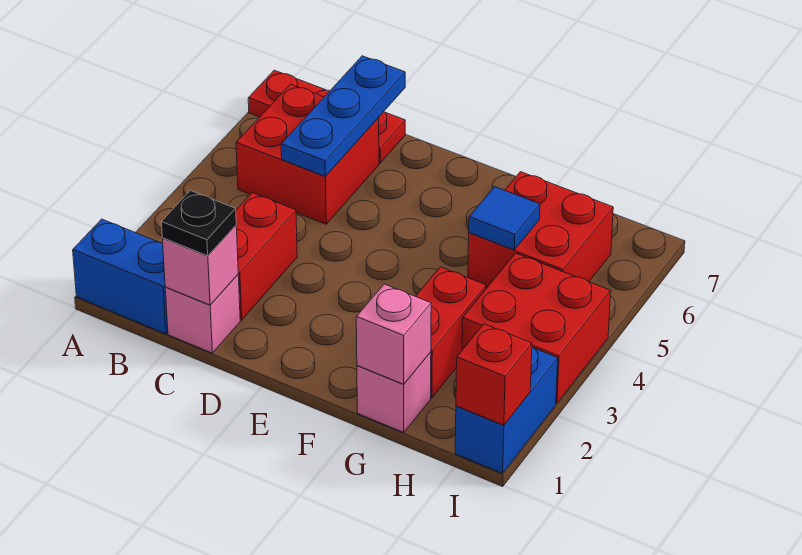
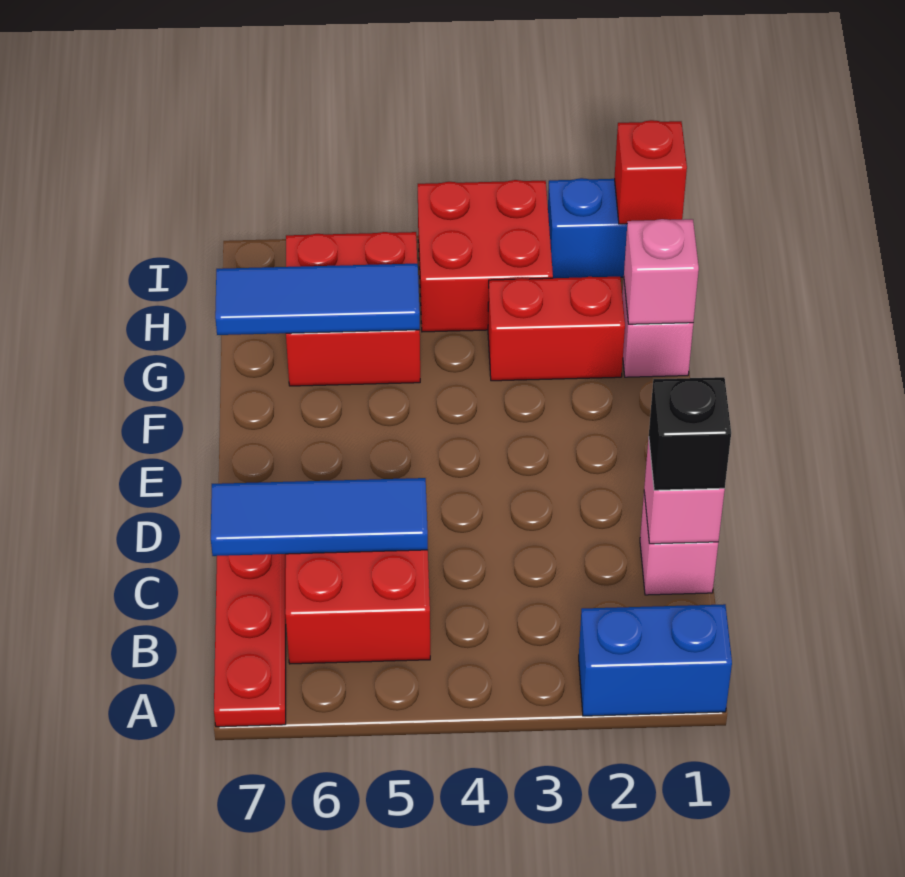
blue 1x2 brick [73,219,168,334] -> blue 1x2 brick turned to [579,604,732,716]
black 1x1 plate [162,191,236,256] -> black 1x1 brick [649,377,731,490]
red 1x2 brick [236,193,297,320] -> none
blue 1x3 plate [281,56,405,177] -> blue 1x3 tile [211,478,428,556]
blue 1x1 tile [469,187,540,250] -> blue 1x3 tile [215,264,420,335]

